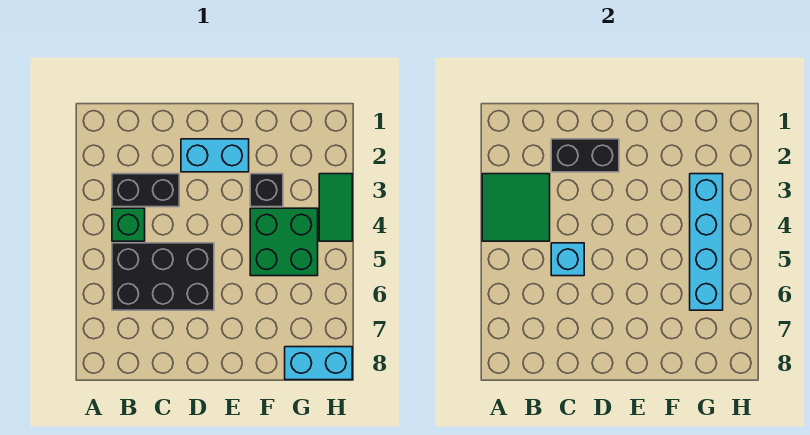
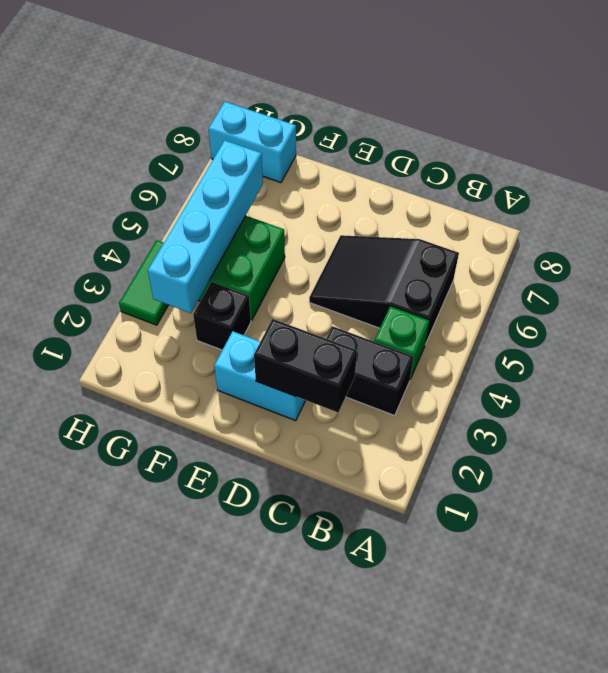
green 2x2 tile [482,174,550,241] -> none
black 2x3 brick [112,243,214,310] -> black 2x3 slope [309,235,459,344]
cyan 1x1 brick [551,243,584,276] -> none

